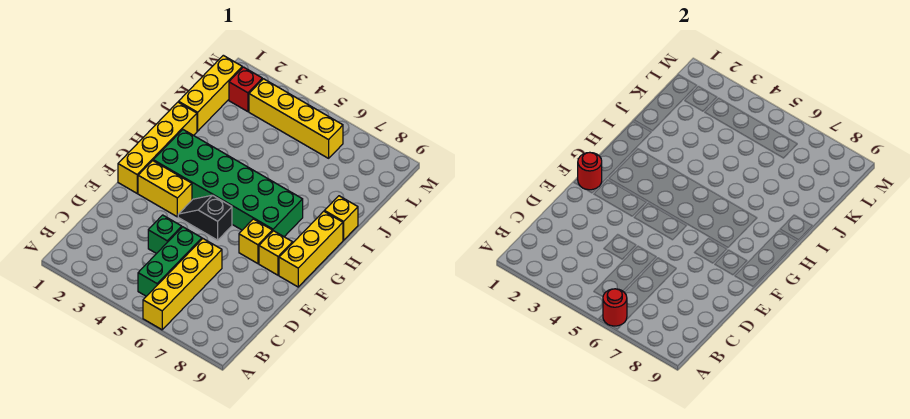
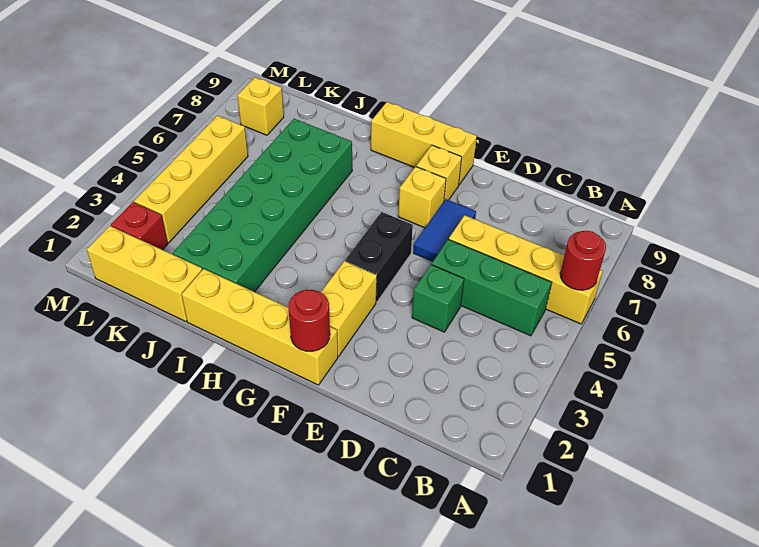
none -> blue 1x2 tile [413,199,476,261]
black 1x2 slope [178,195,232,240] -> black 1x2 brick [345,212,413,302]
green 2x6 brick [153,130,303,237] -> green 2x6 brick moved to [173,119,352,292]
yellow 1x1 brick [324,196,358,240] -> yellow 1x1 brick moved to [238,77,284,135]

